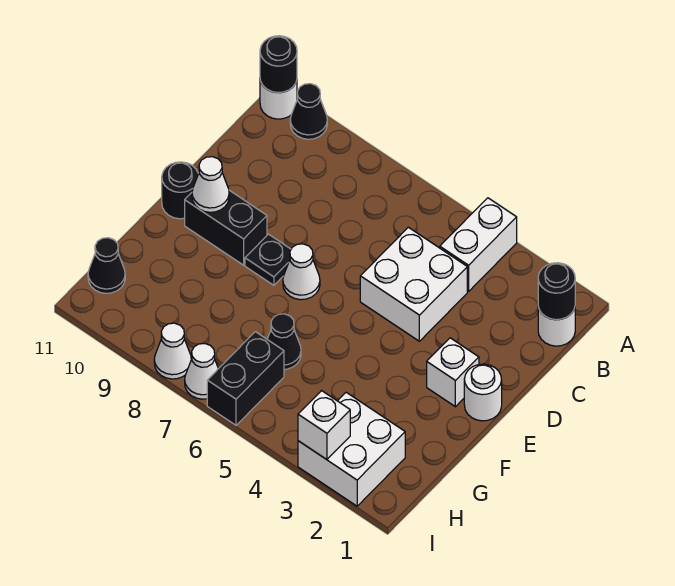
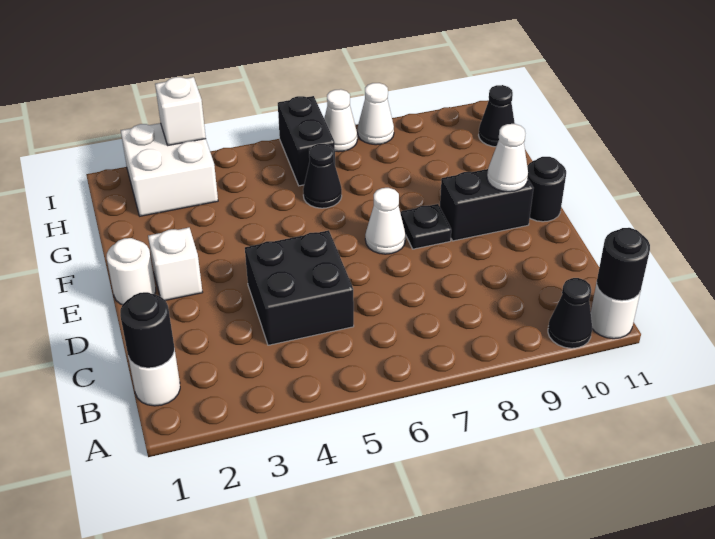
white 1x2 brick [440,198,517,291] -> none
white 2x2 brick [360,227,467,341] -> black 2x2 brick [245,230,354,345]

